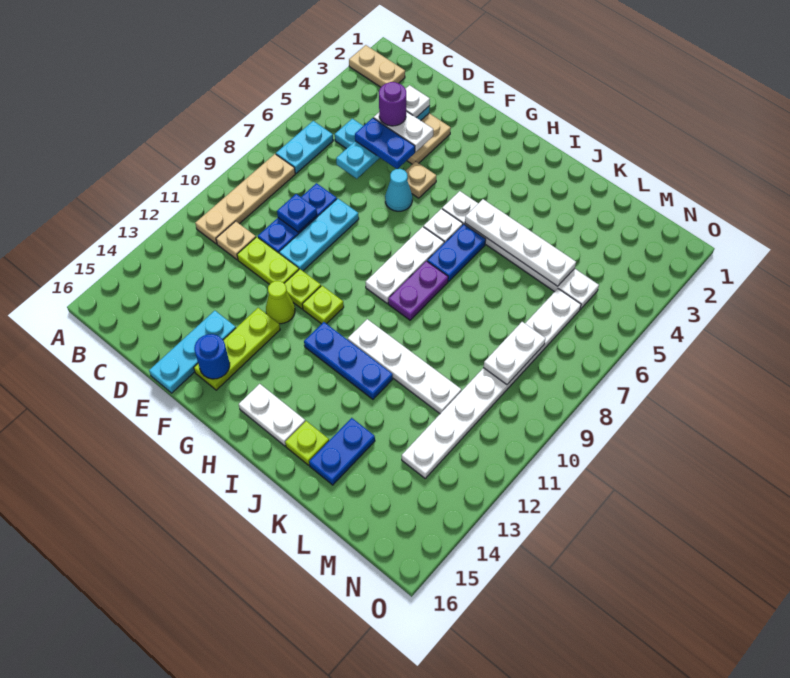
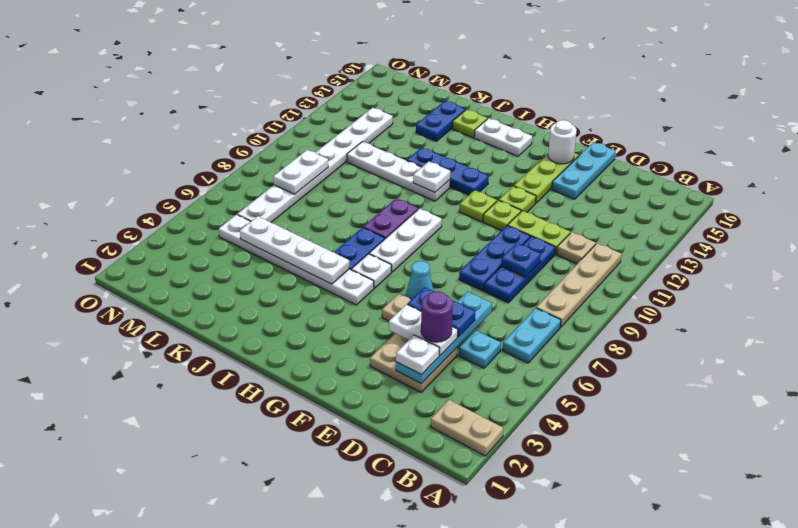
cyan 1x3 plate [279,198,359,271] -> blue 1x3 plate [459,226,530,291]
lime 1x1 cone [266,281,295,324] -> lime 1x1 plate [499,186,536,213]
blue 1x1 round brick [194,334,230,379] -> white 1x1 round brick [548,120,577,164]
none -> white 1x1 plate [413,161,450,192]

